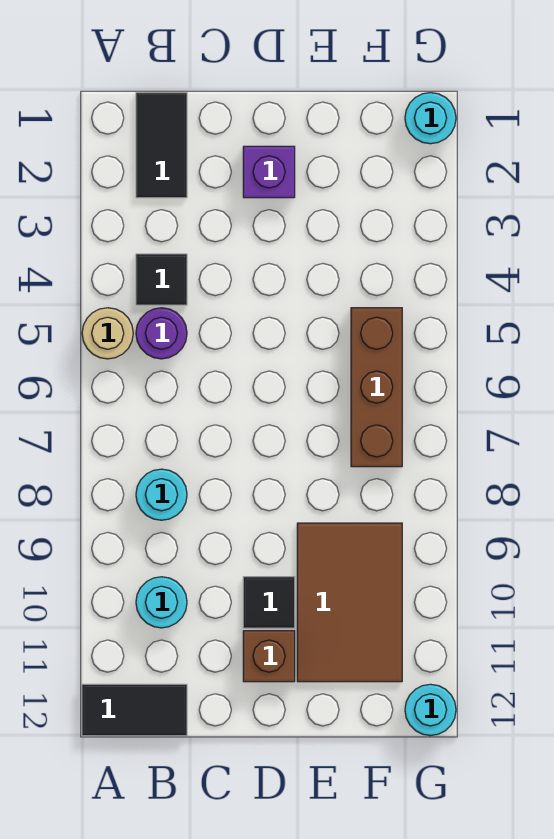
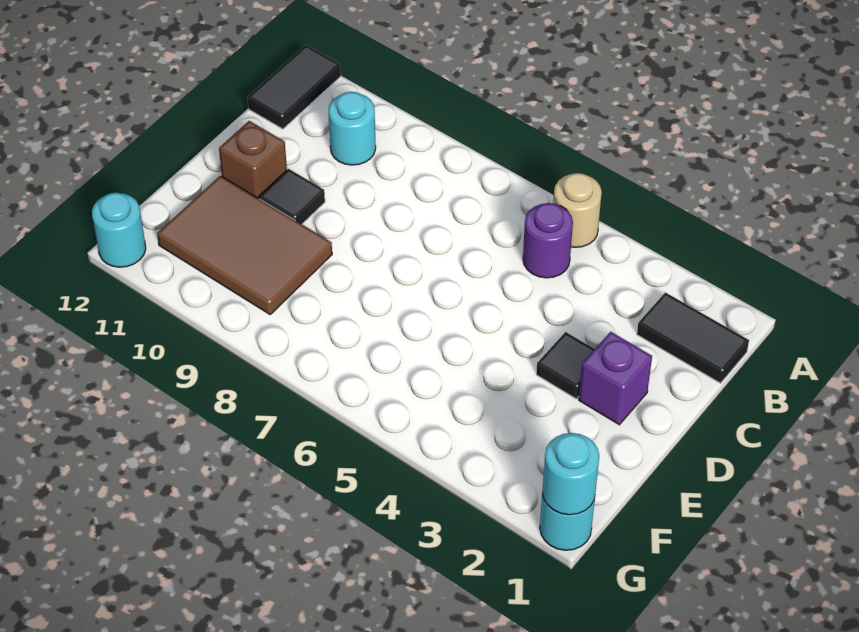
black 1x1 tile [136,254,187,305] -> black 1x1 tile moved to [536,332,594,399]
cyan 1x1 round brick [136,469,187,520] -> cyan 1x1 round brick moved to [542,433,599,515]
brown 1x3 brick [351,308,402,467] -> none

